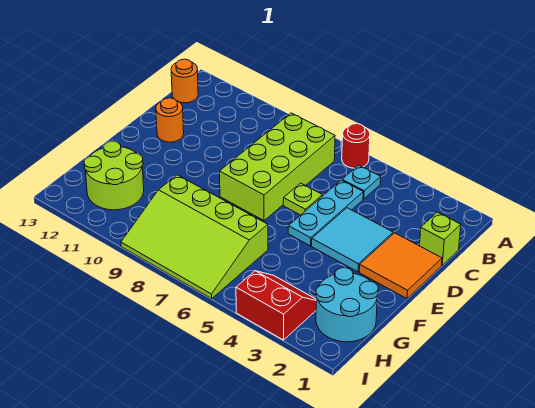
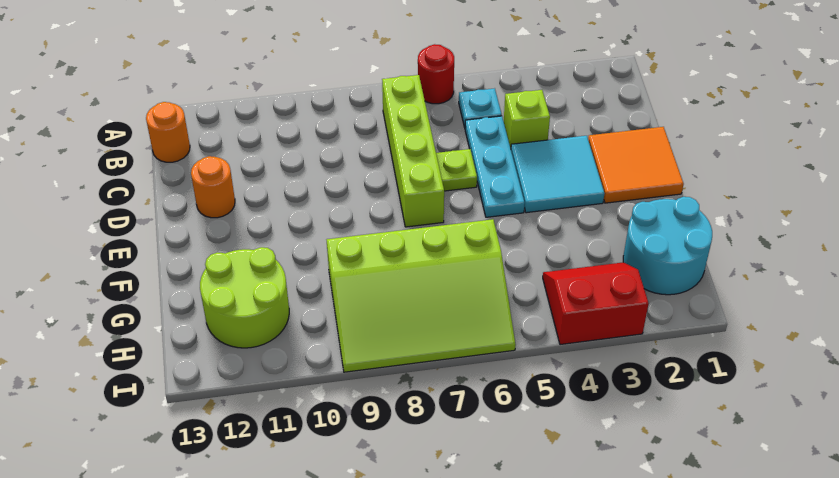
lime 2x4 brick [220,113,335,221] -> lime 1x4 brick [382,75,444,227]
lime 1x1 brick [420,212,461,265] -> lime 1x1 brick moved to [504,90,550,148]

